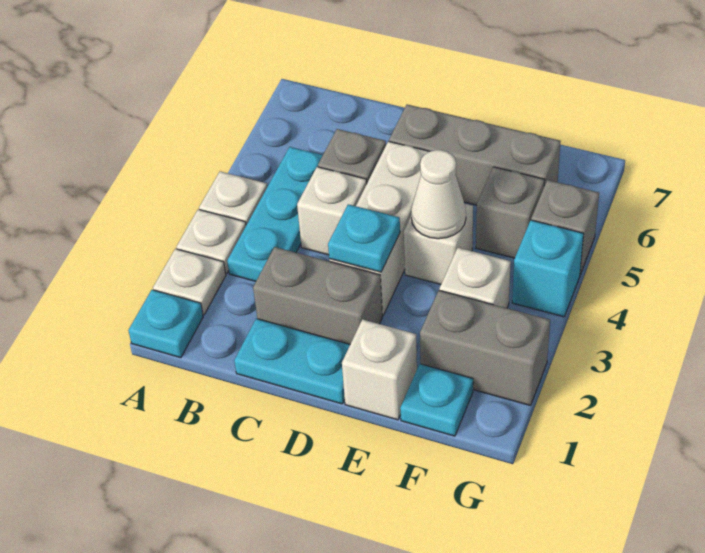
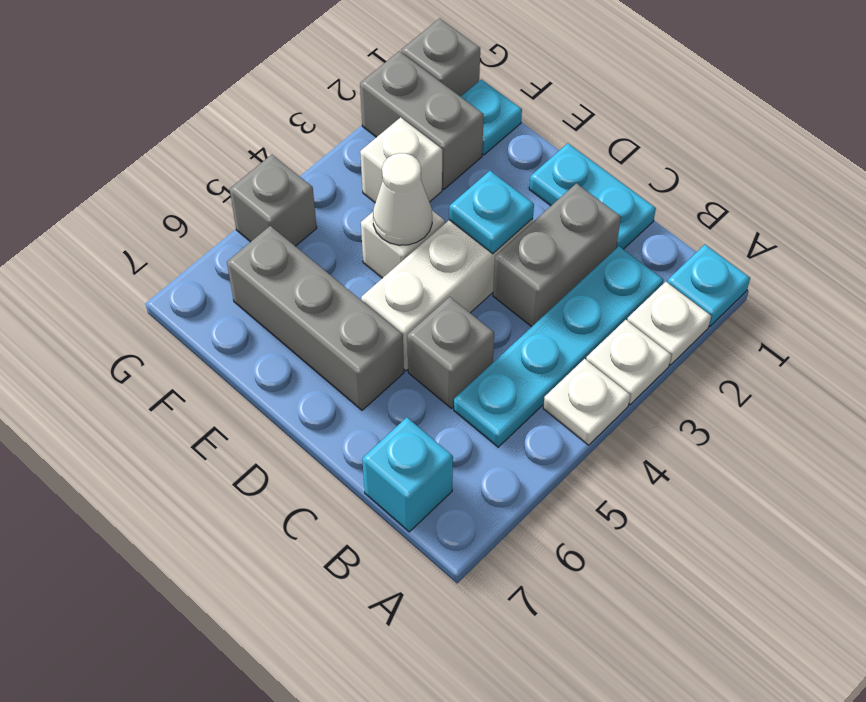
cyan 1x3 plate [227,147,323,281] -> cyan 1x4 plate [454,246,663,447]
grey 1x2 brick [253,247,382,344] -> grey 1x2 brick turned to [493,183,621,327]
white 1x1 brick [297,167,367,255] -> none
white 1x1 brick [342,319,417,420] -> none
grey 1x1 brick [476,167,545,258] -> grey 1x1 brick moved to [401,18,480,97]
cyan 1x1 brick [512,220,584,317] -> cyan 1x1 brick moved to [362,417,453,532]

